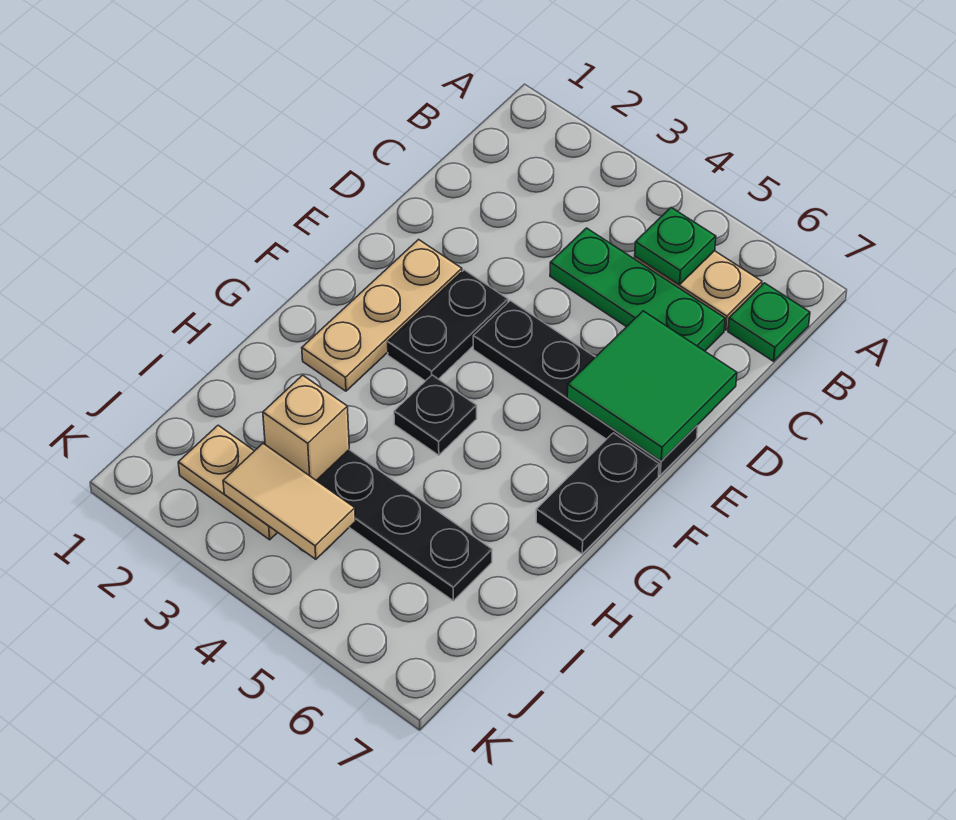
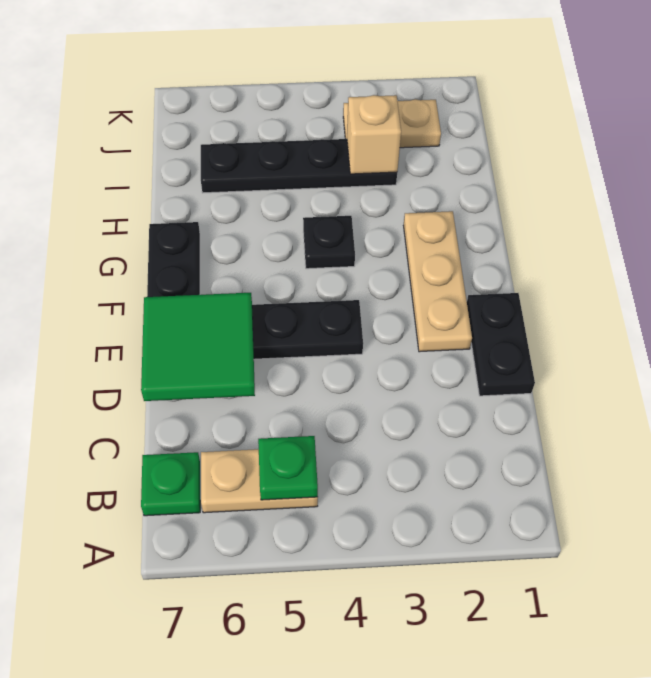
green 1x3 plate [550,228,725,351] -> none
black 1x2 plate [388,270,508,381] -> black 1x2 plate moved to [467,293,535,396]
tan 1x2 tile [223,443,355,559] -> none

